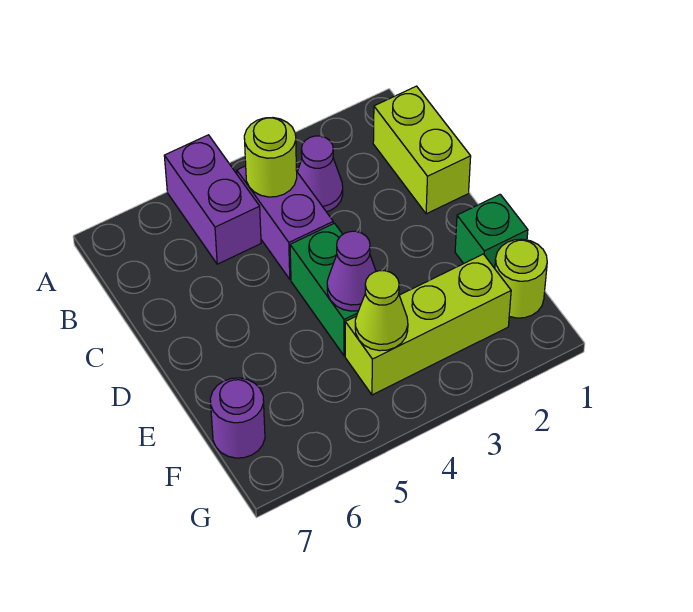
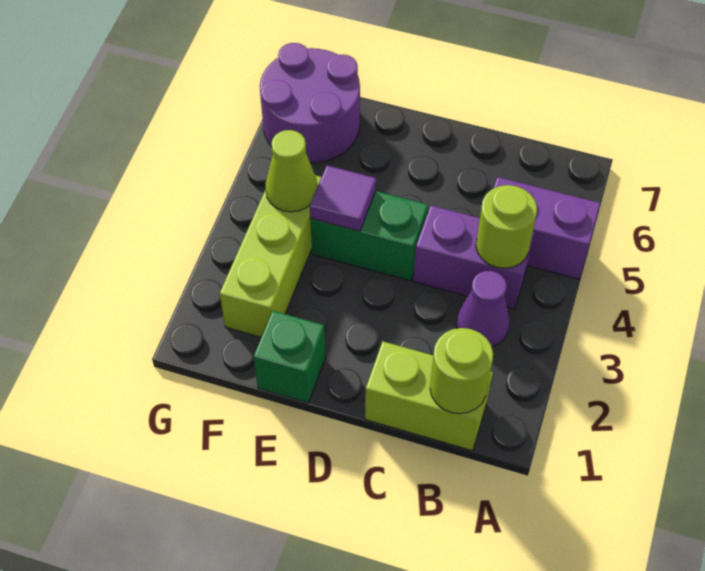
purple 1x1 cone [327,231,376,311] -> purple 1x1 tile [310,165,376,231]
lime 1x1 round brick [495,239,547,318] -> lime 1x1 round brick moved to [430,328,493,414]
purple 1x1 round brick [210,378,265,458] -> purple 2x2 round brick [260,43,360,163]

